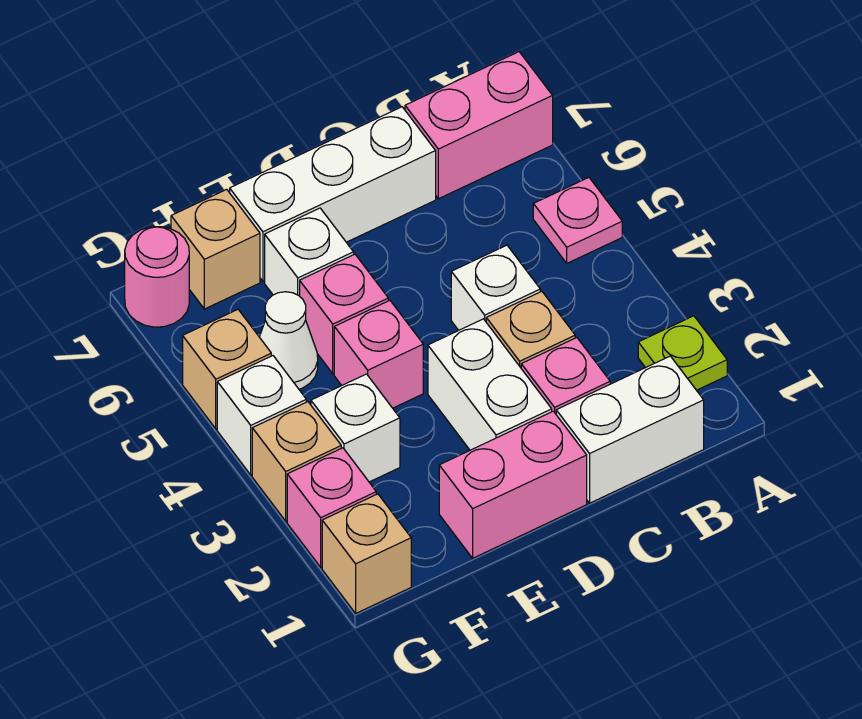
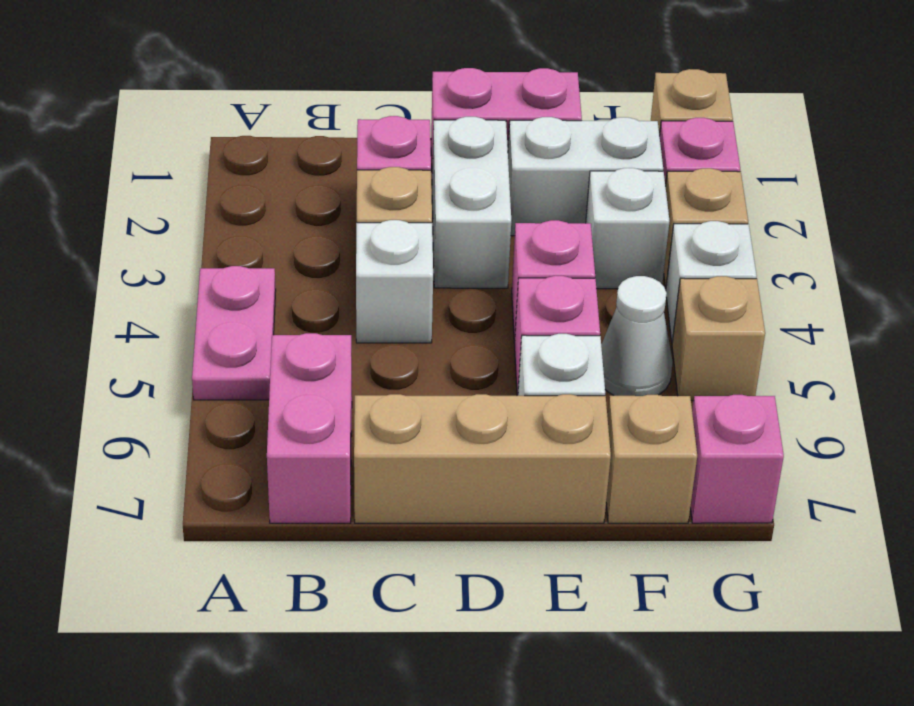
lime 1x1 plate [638,316,727,390] -> none
pink 1x1 plate [533,178,622,263] -> pink 1x2 plate [192,266,276,400]
pink 1x2 brick [405,52,553,199] -> pink 1x2 brick turned to [267,333,352,523]
white 1x2 brick [556,356,704,503] -> white 1x2 brick moved to [508,117,663,236]
white 1x3 brick [230,107,436,281] -> tan 1x3 brick [354,394,611,523]
pink 1x1 round brick [125,227,189,327] -> pink 1x1 brick [690,395,784,523]

